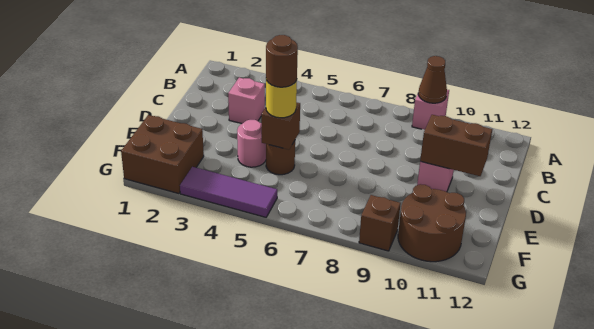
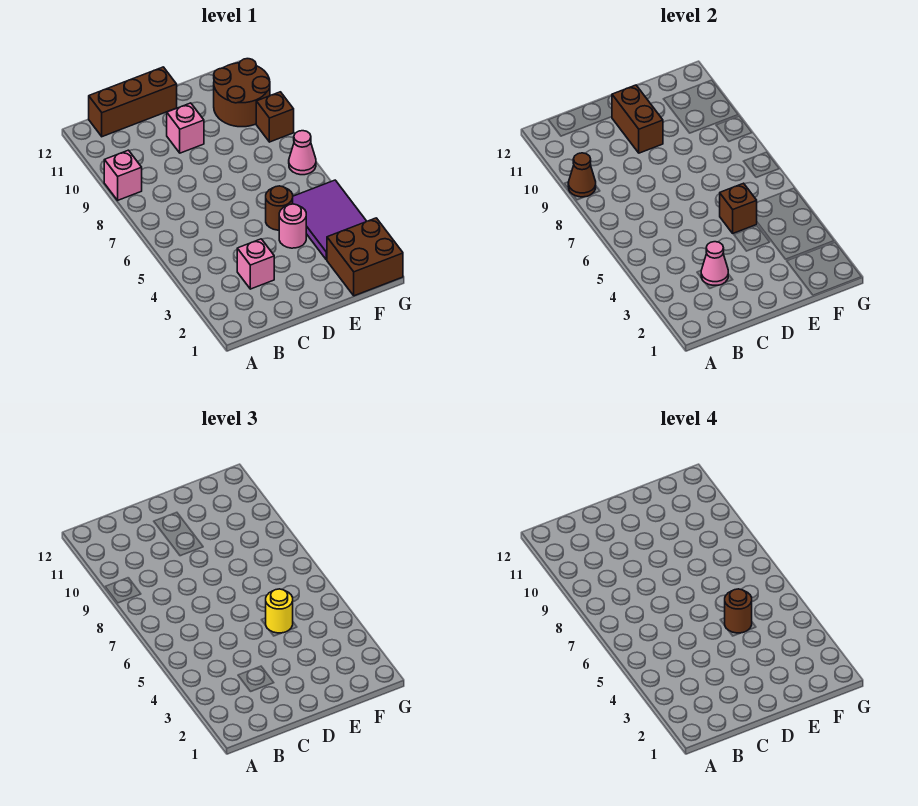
none -> brown 1x3 brick [89,67,177,137]
none -> pink 1x1 cone [701,242,728,286]
purple 1x3 tile [180,167,277,217] -> purple 2x3 tile [293,180,367,260]
none -> pink 1x1 cone [289,131,316,175]

